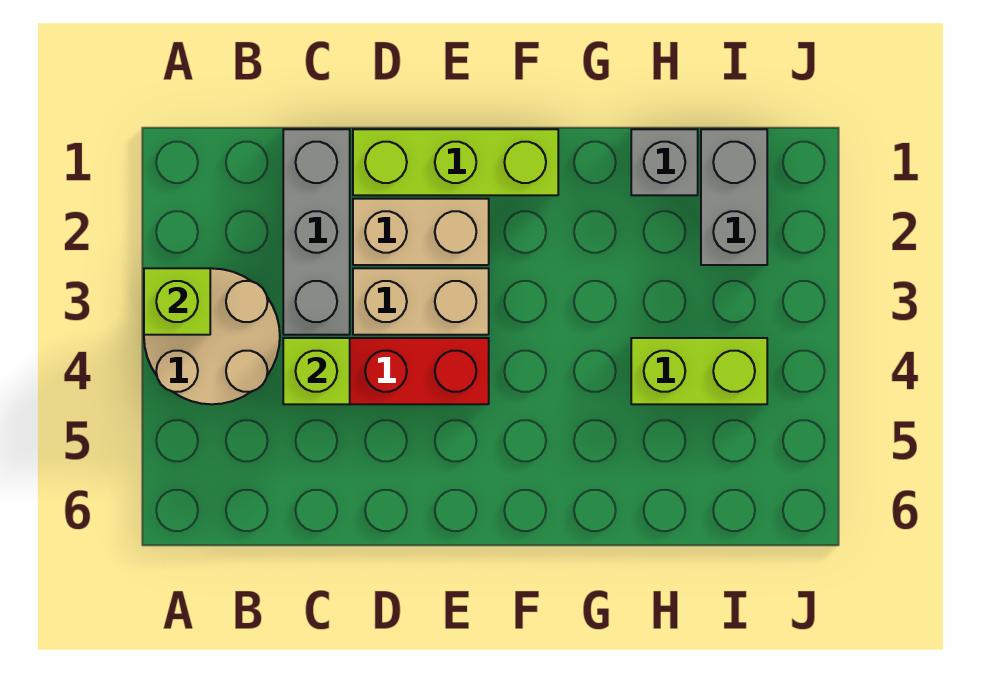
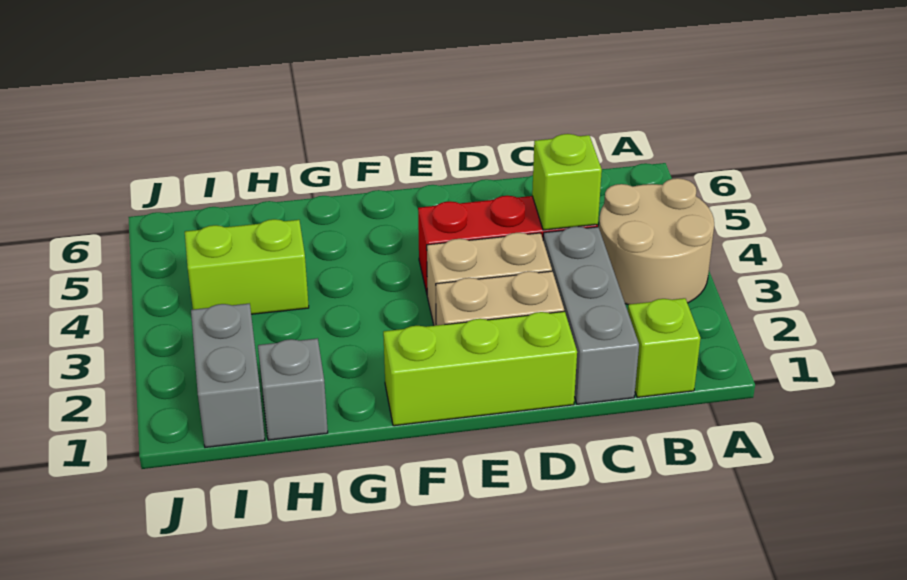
lime 1x1 brick [144,268,210,335] -> lime 1x1 brick moved to [628,298,701,397]

